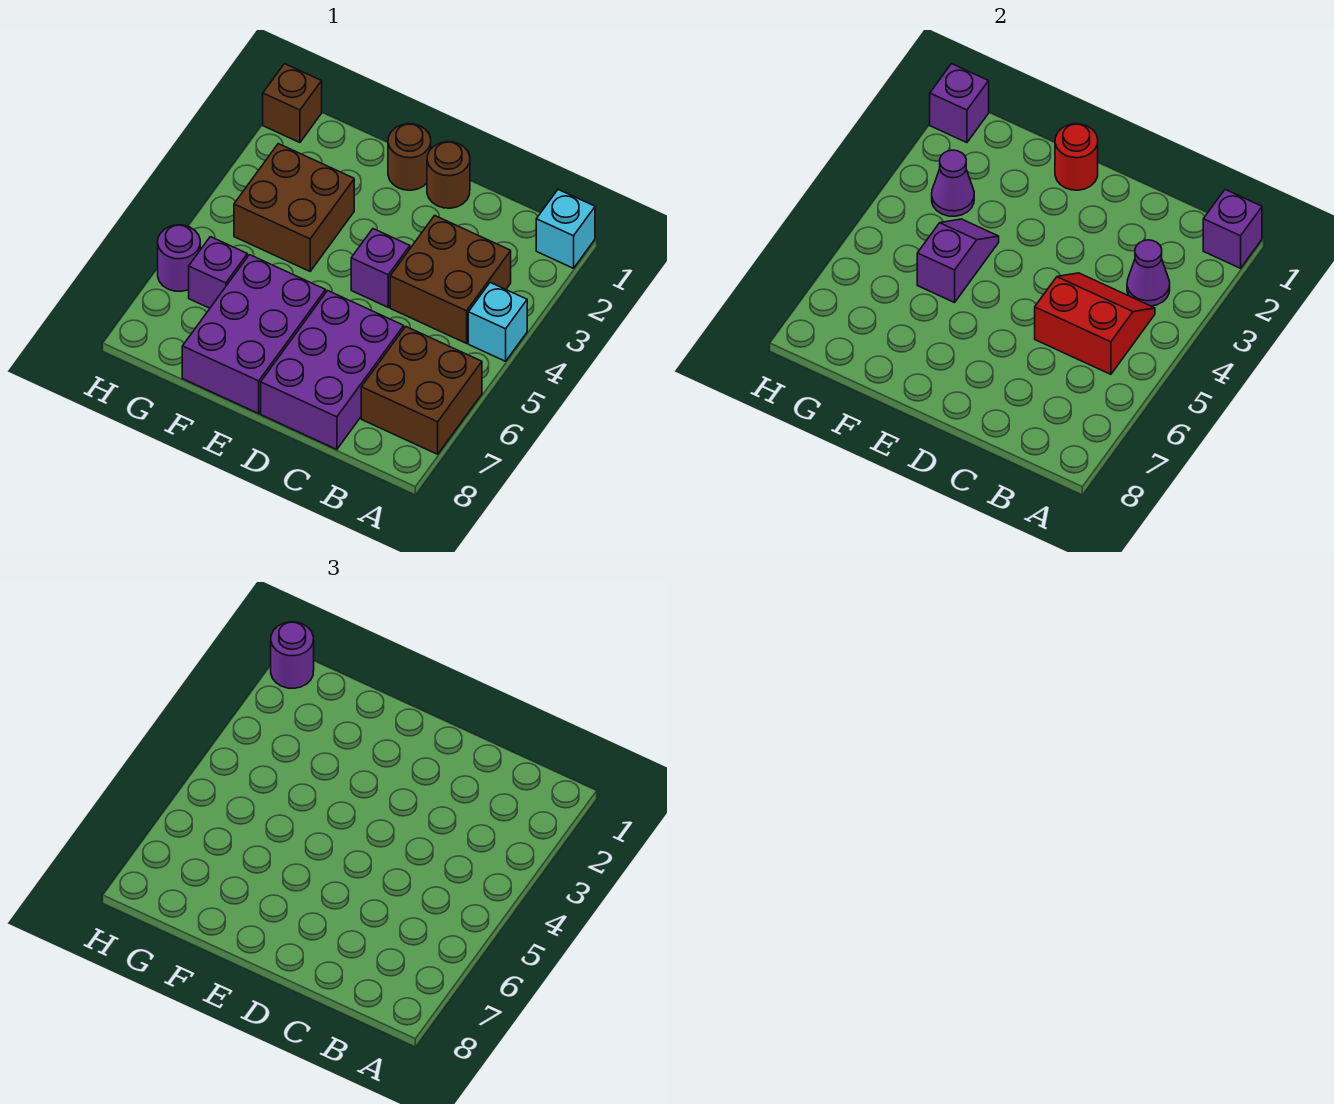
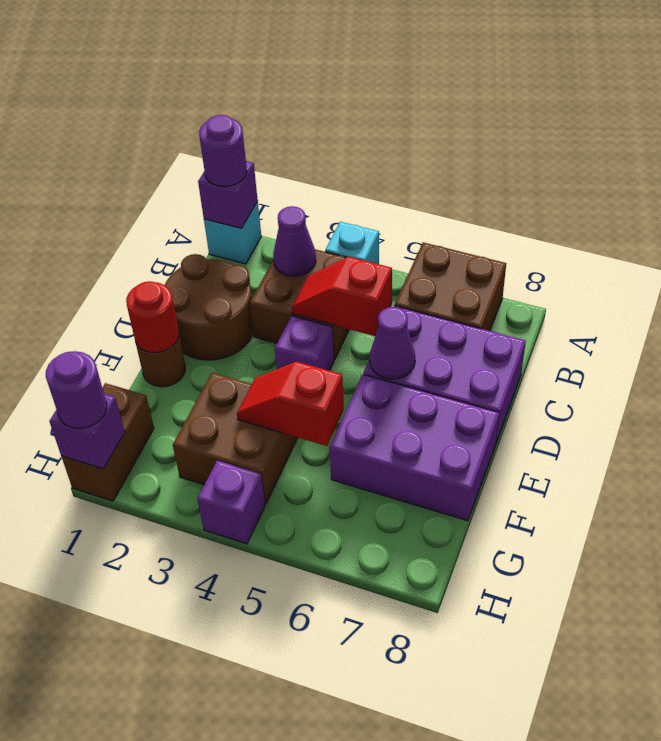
red 2x2 slope [1035,273,1155,374] -> red 1x2 slope [292,257,392,336]
brown 1x1 round brick [427,142,470,208] -> brown 2x2 round brick [165,254,253,360]
purple 1x2 slope [917,219,999,303] -> red 1x2 slope [237,362,344,446]
purple 1x1 cone [932,150,974,216] -> purple 1x1 cone moved to [369,307,415,379]
purple 1x1 brick [189,237,247,308] -> purple 1x1 brick moved to [198,461,265,544]
brown 1x1 brick [263,64,322,143] -> brown 1x2 brick [61,383,154,501]
purple 1x1 round brick [158,225,200,291] -> purple 1x1 round brick moved to [199,115,247,187]

